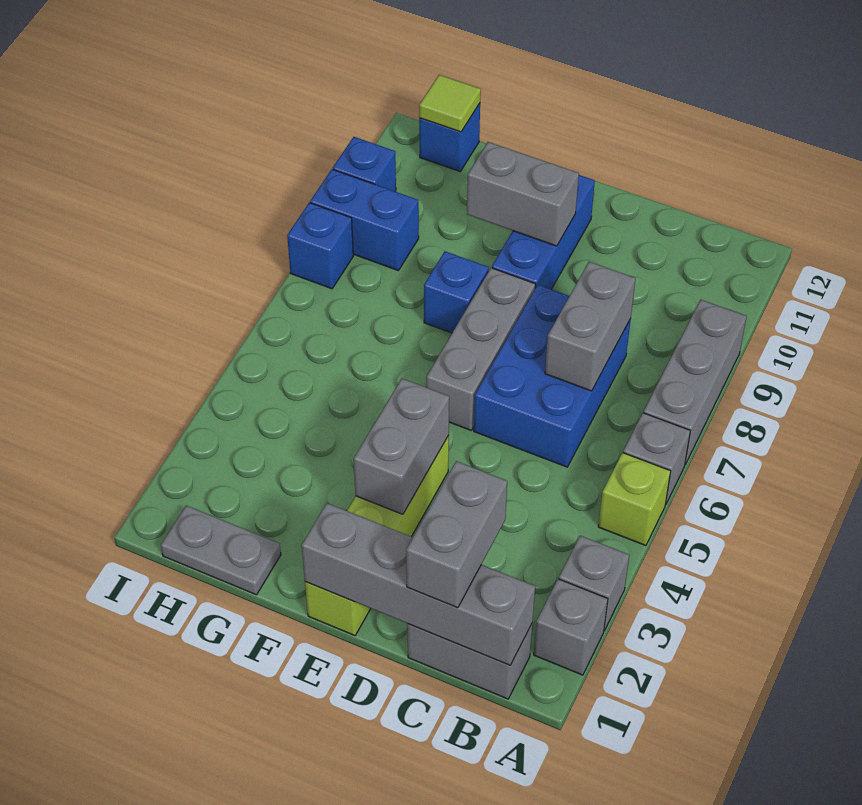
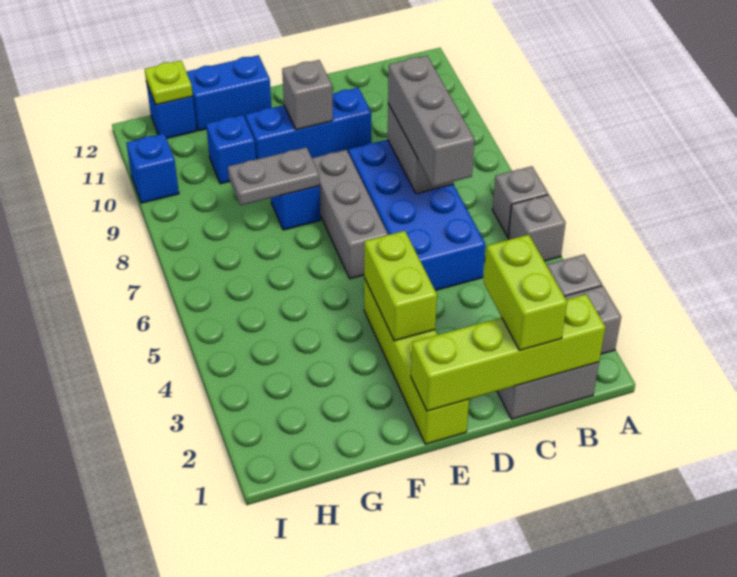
lime 1x1 brick [598,453,671,546] -> grey 1x1 brick [508,195,566,261]
grey 1x3 brick [643,300,747,464] -> grey 1x3 brick moved to [388,56,475,187]
grey 1x4 brick [302,503,535,665] -> lime 1x4 brick [411,294,605,411]
grey 1x2 brick [406,461,507,608] -> lime 1x2 brick [484,235,567,350]
blue 2x3 brick [474,285,631,467] -> blue 2x4 brick [349,140,485,290]
grey 1x2 brick [354,379,449,514] -> lime 1x2 brick [364,231,437,341]
blue 1x3 brick [492,175,595,289] -> blue 1x3 brick turned to [245,87,371,159]
grey 1x2 brick [467,142,579,246] -> grey 1x1 brick [282,60,333,130]
grey 1x2 plate [161,506,281,595] -> grey 1x2 plate moved to [228,147,320,205]
blue 1x2 brick [310,169,419,271] -> blue 1x2 brick moved to [187,55,271,131]
lime 1x1 tile [419,75,481,132] -> lime 1x1 plate [145,61,193,105]
blue 1x1 brick [287,203,353,289] -> blue 1x1 brick moved to [206,115,256,184]

